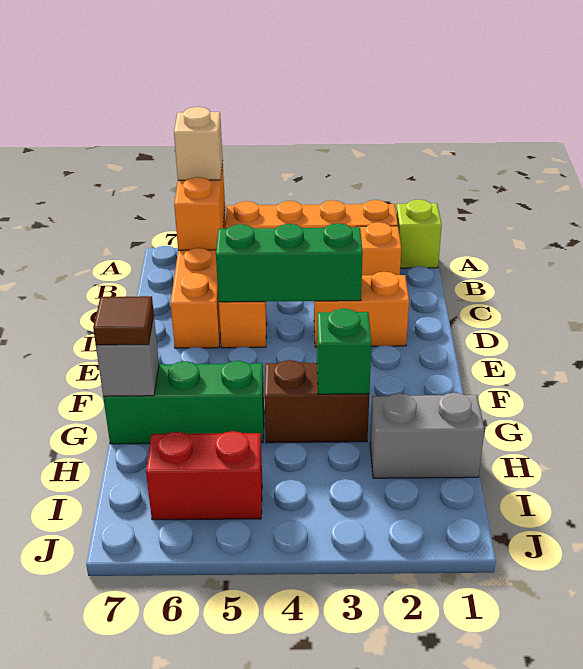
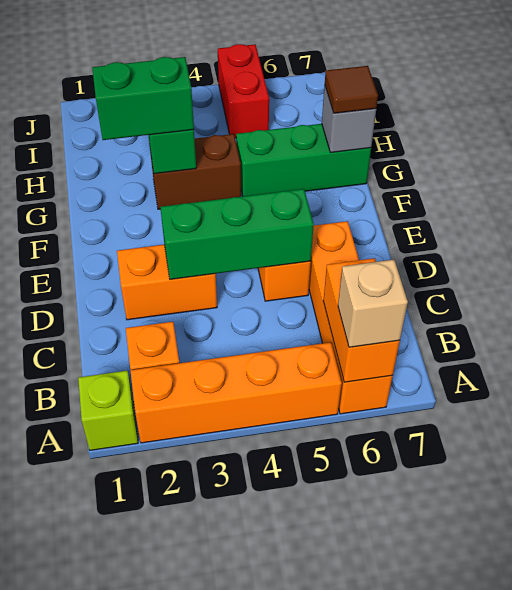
none -> green 1x2 brick [92,57,194,140]
grey 1x2 brick [370,393,485,478] -> none
red 1x2 brick [146,431,262,520] -> red 1x2 brick turned to [218,44,269,138]

